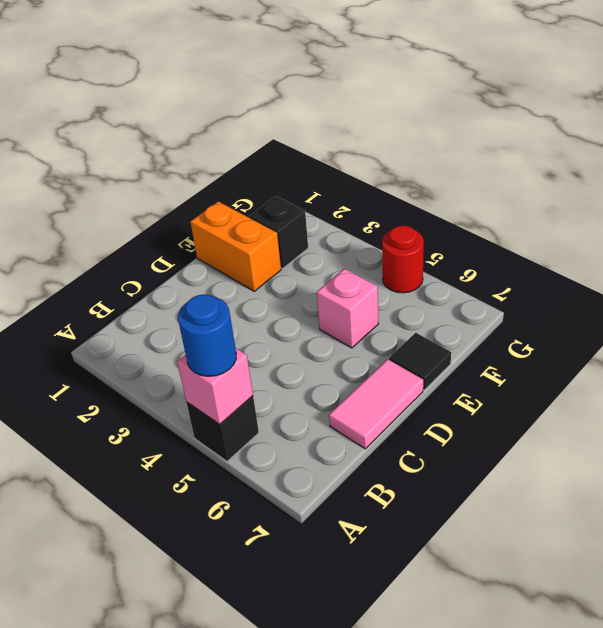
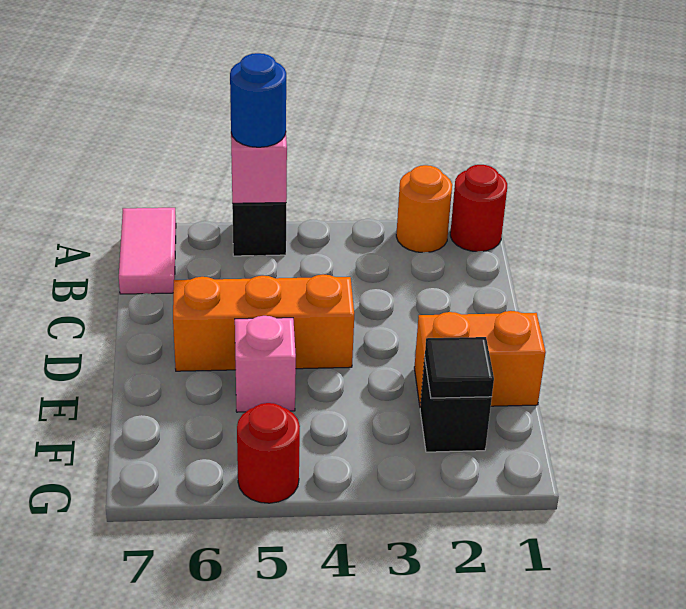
none -> red 1x1 round brick [450,165,507,252]
none -> orange 1x1 round brick [396,165,452,252]
pink 1x2 tile [329,359,423,449] -> pink 1x2 tile moved to [119,208,176,294]
none -> orange 1x3 brick [173,274,354,371]
black 1x1 tile [389,333,451,390] -> black 1x1 tile moved to [425,337,494,398]

